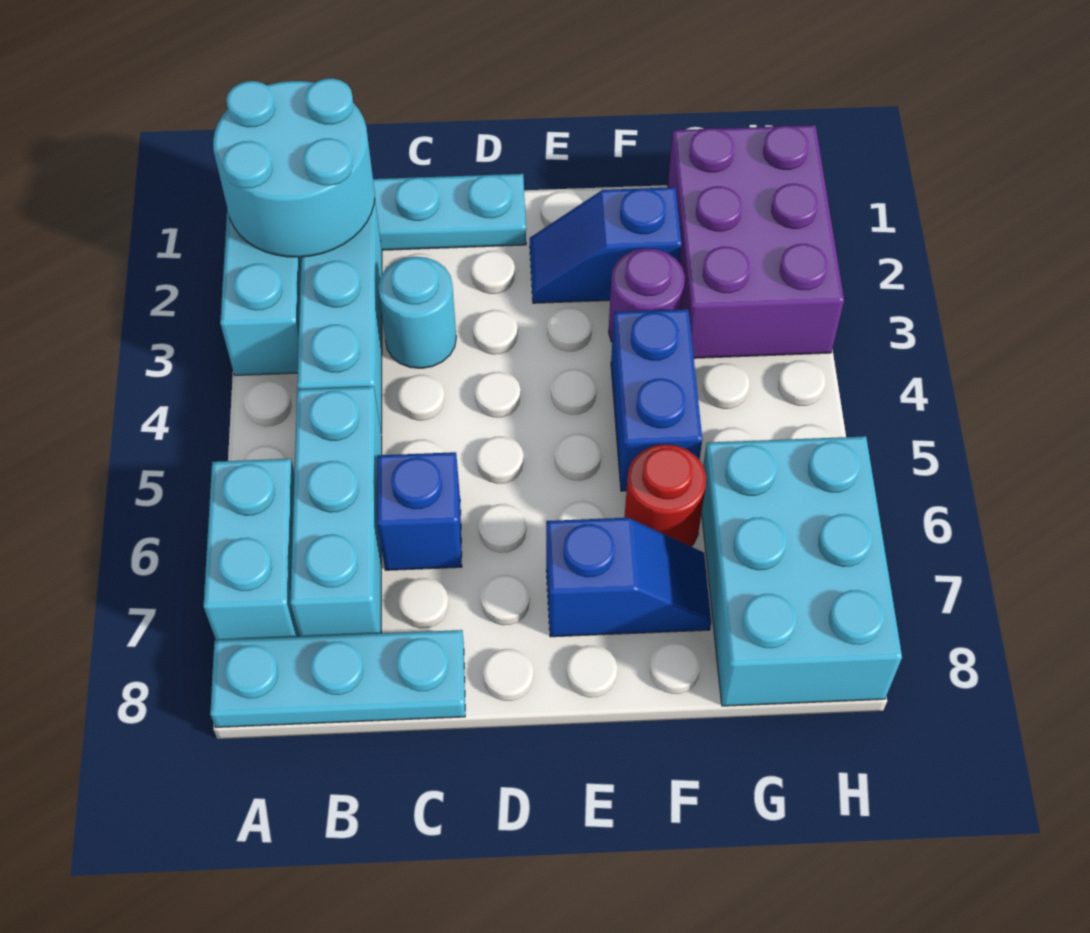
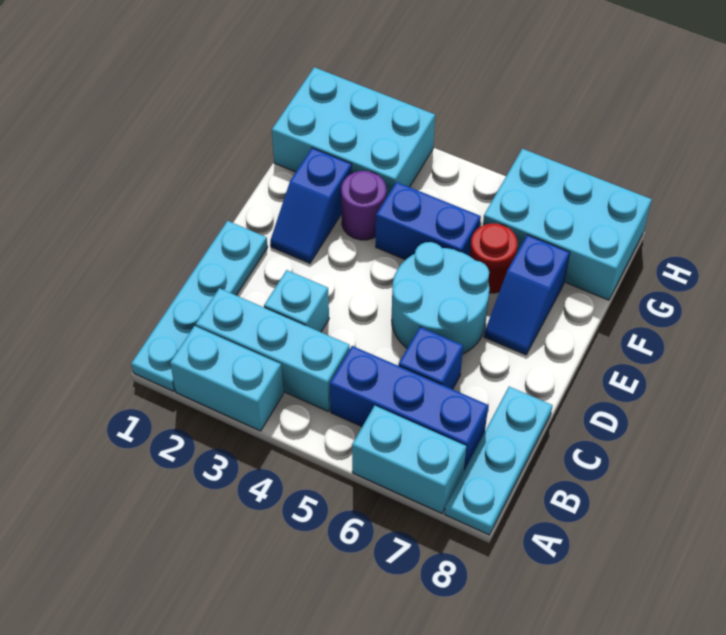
cyan 2x2 round brick [213,78,375,257] -> cyan 2x2 round brick moved to [392,242,489,354]
cyan 1x3 brick [290,387,382,637] -> blue 1x3 brick [330,346,488,470]
cyan 1x1 round brick [378,257,456,368] -> cyan 1x1 brick [264,270,329,332]
blue 1x2 slope [546,518,711,637] -> blue 1x2 slope turned to [484,235,570,355]
purple 2x3 brick [668,125,844,358] -> cyan 2x3 brick [272,67,435,198]

